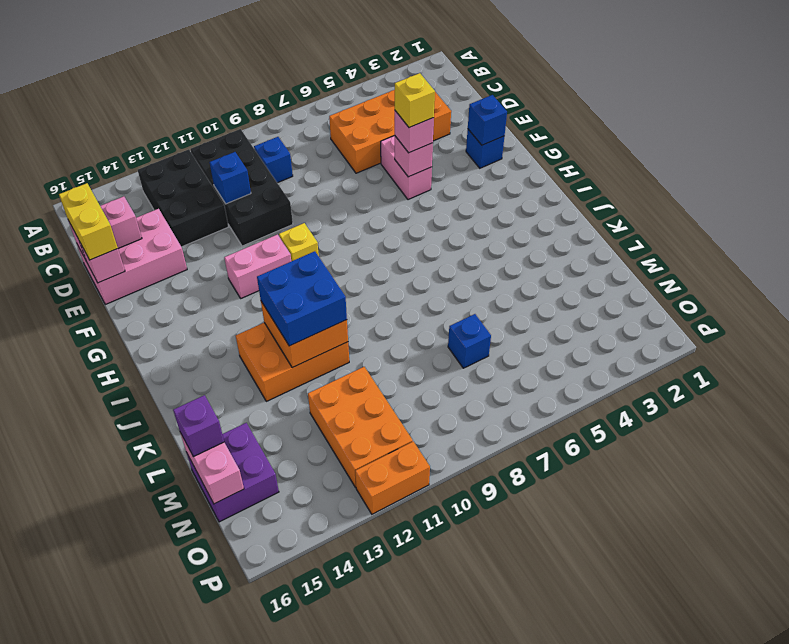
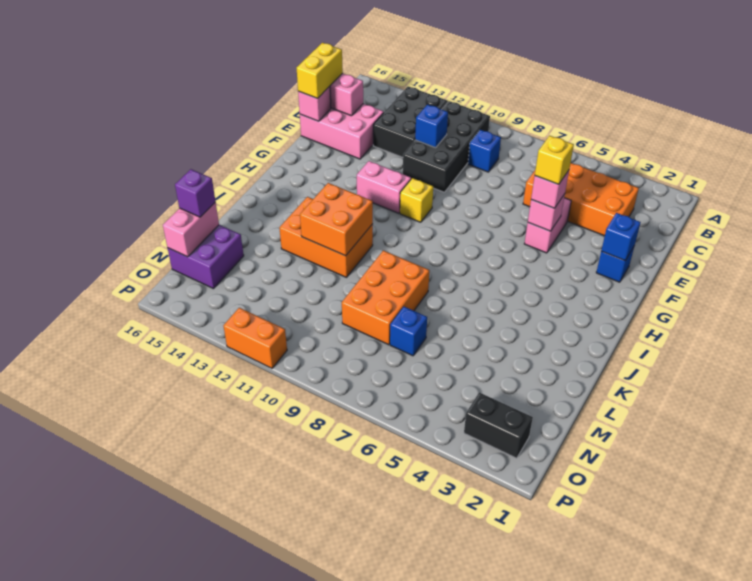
blue 2x2 brick [257,251,347,346] -> none
orange 2x3 brick [308,367,413,487] -> orange 2x3 brick moved to [342,250,429,345]
none -> black 1x2 brick [464,392,533,458]

